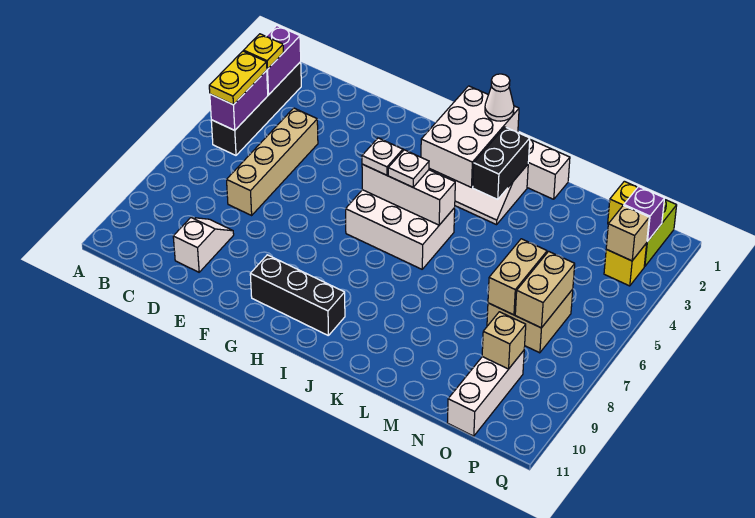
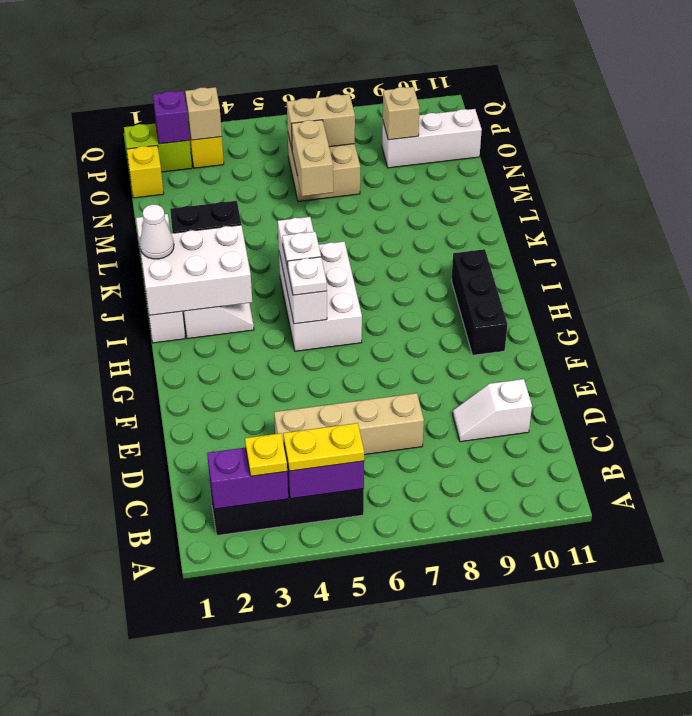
tan 1x2 brick [488,239,547,315] -> tan 1x2 brick turned to [292,120,333,196]

